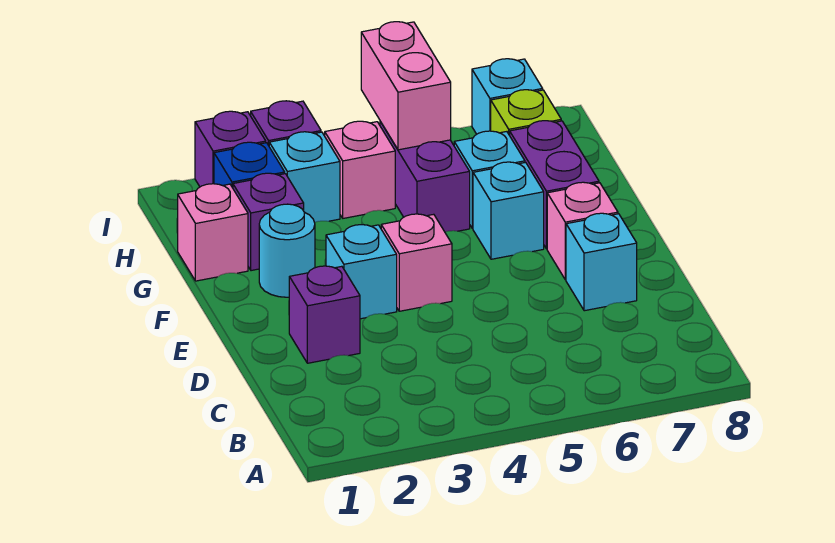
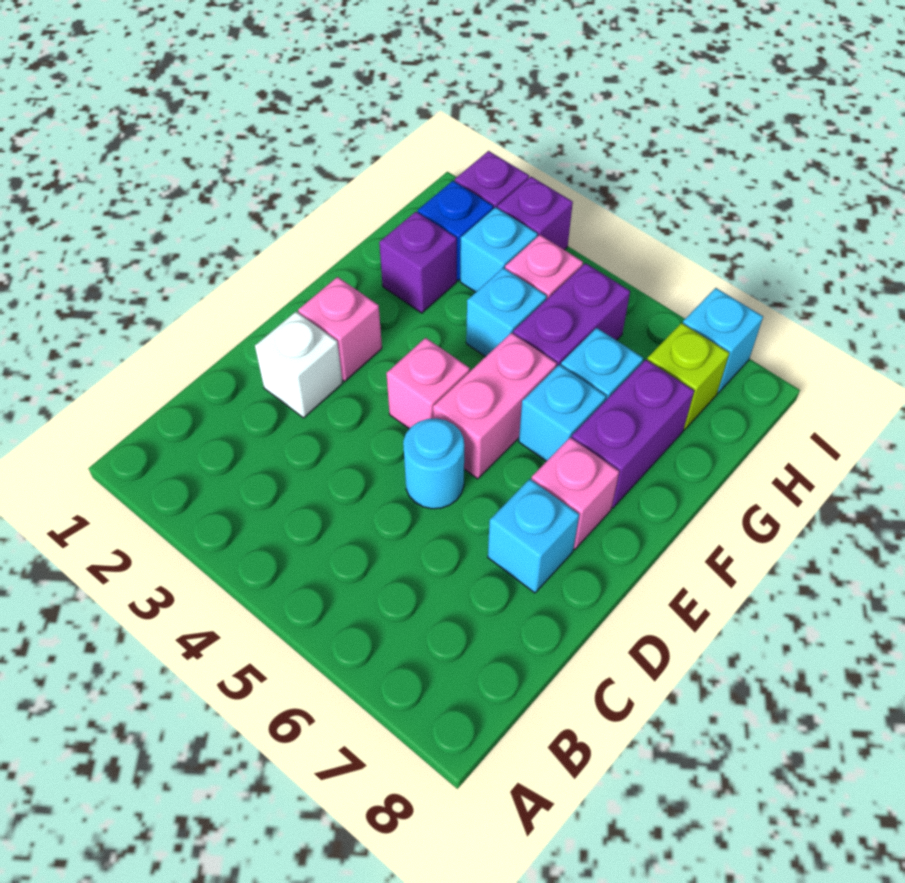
purple 1x1 brick [289,266,360,363] -> white 1x1 brick [255,312,343,418]
cyan 1x1 brick [326,225,397,319] -> cyan 1x1 brick moved to [466,268,547,357]
cyan 1x1 round brick [259,204,315,297] -> cyan 1x1 round brick moved to [403,418,464,509]
pink 1x1 brick [178,184,248,281] -> pink 1x1 brick moved to [298,277,382,382]
pink 1x2 brick [361,22,451,150] -> pink 1x2 brick moved to [433,333,557,479]

